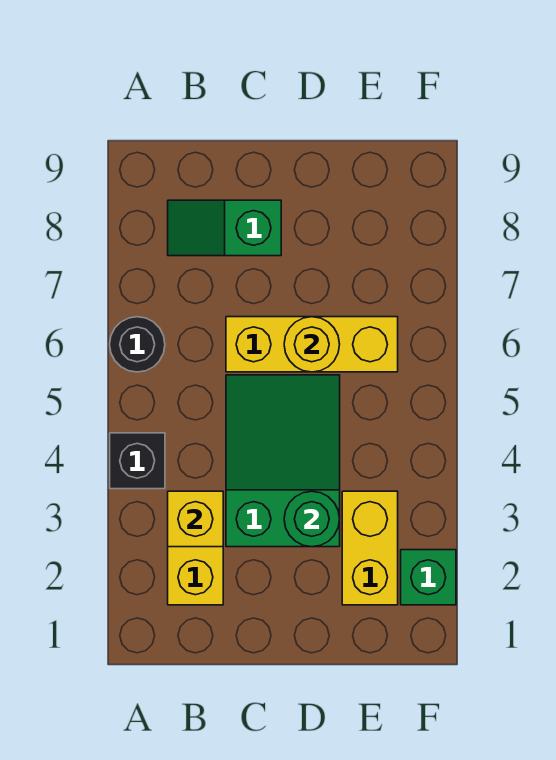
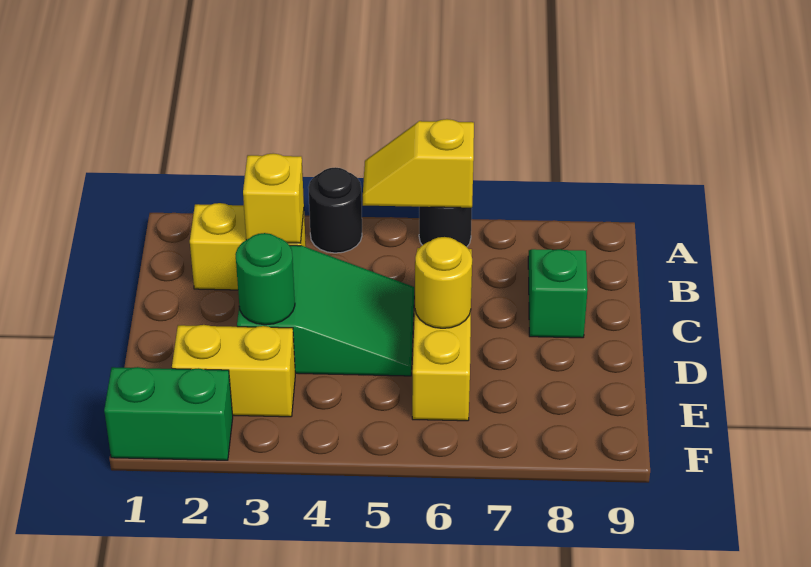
black 1x1 brick [110,433,165,489] -> black 1x1 round brick [308,167,362,253]
none -> yellow 1x2 slope [363,119,474,208]
green 1x1 brick [401,550,456,605] -> green 1x2 brick [104,367,233,460]

